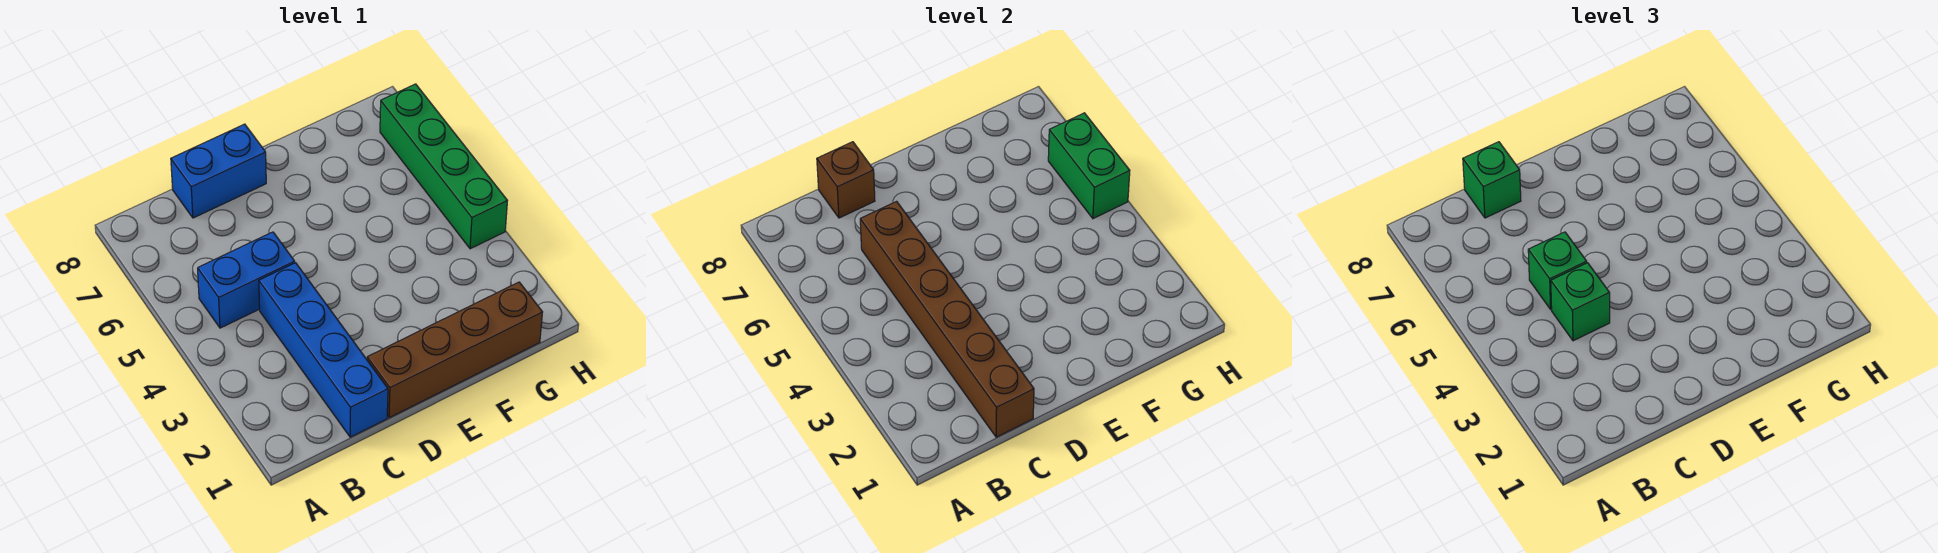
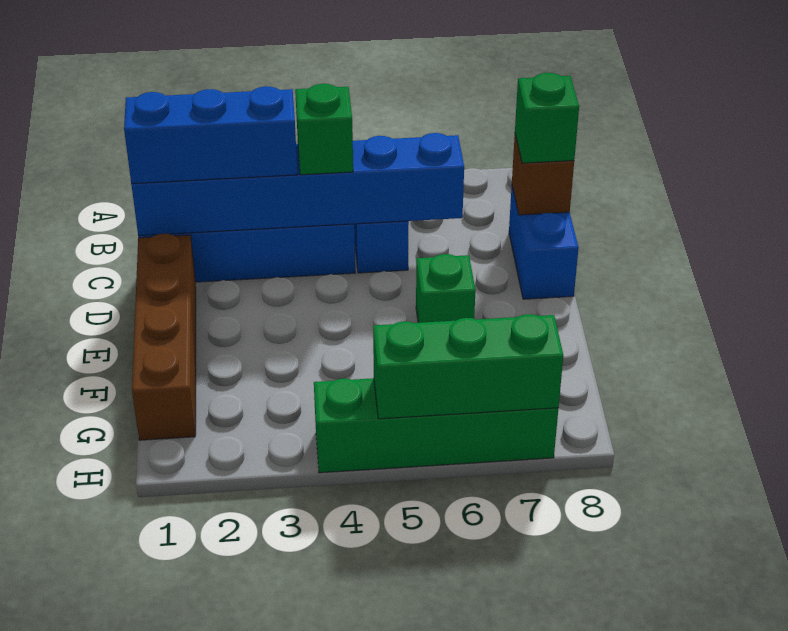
brown 1x6 brick [860,201,1034,437] -> blue 1x6 brick [131,133,464,236]
none -> blue 1x3 brick [124,86,297,184]
green 1x1 brick [1528,232,1587,309] -> green 1x1 brick moved to [416,254,475,323]
green 1x2 brick [1048,113,1130,219] -> green 1x3 brick [373,314,563,419]

